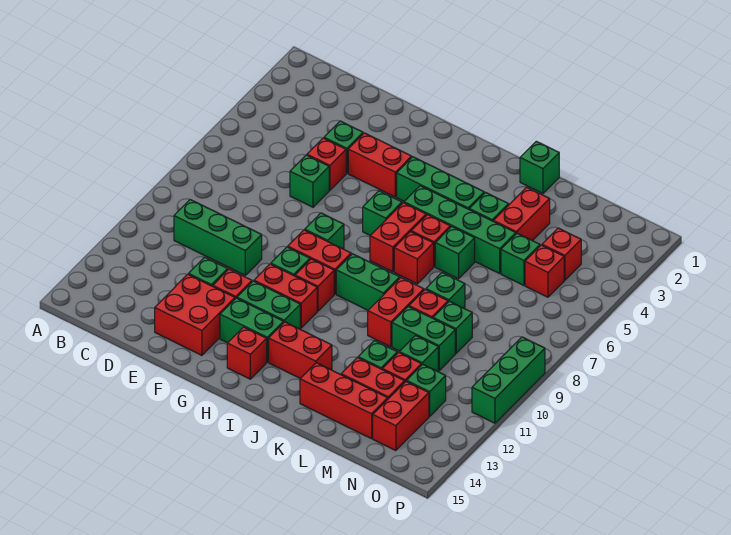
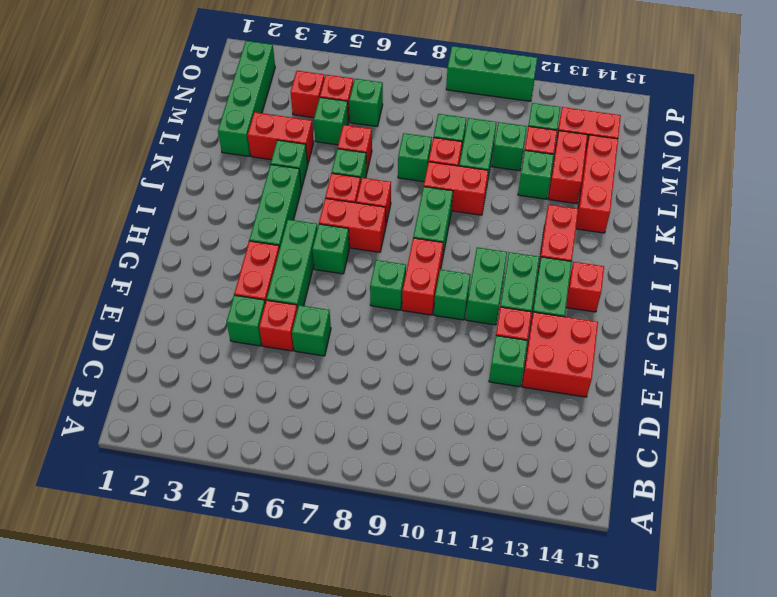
green 1x3 brick [174,200,262,275] -> green 1x3 brick moved to [267,220,318,309]
red 1x2 brick [254,264,317,328] -> green 1x2 brick [466,248,507,325]
red 1x1 brick [295,259,334,311] -> red 1x1 brick moved to [338,125,372,171]
green 1x4 brick [404,186,516,273] -> green 1x4 brick moved to [218,41,275,156]
green 1x1 brick [520,141,559,193] -> green 1x1 brick moved to [349,79,383,126]

